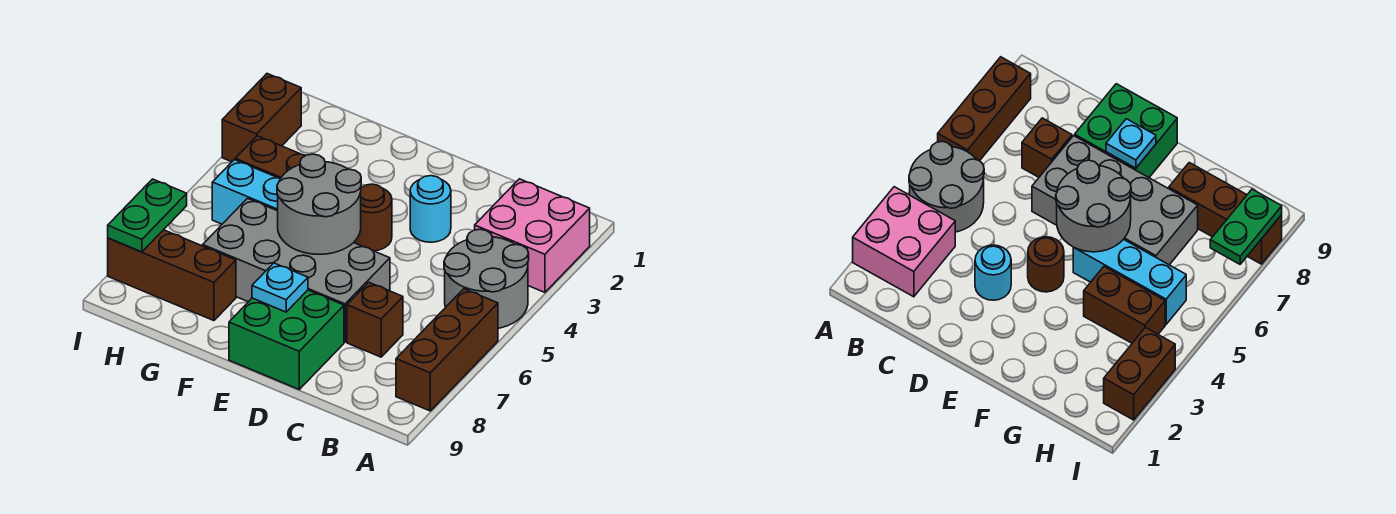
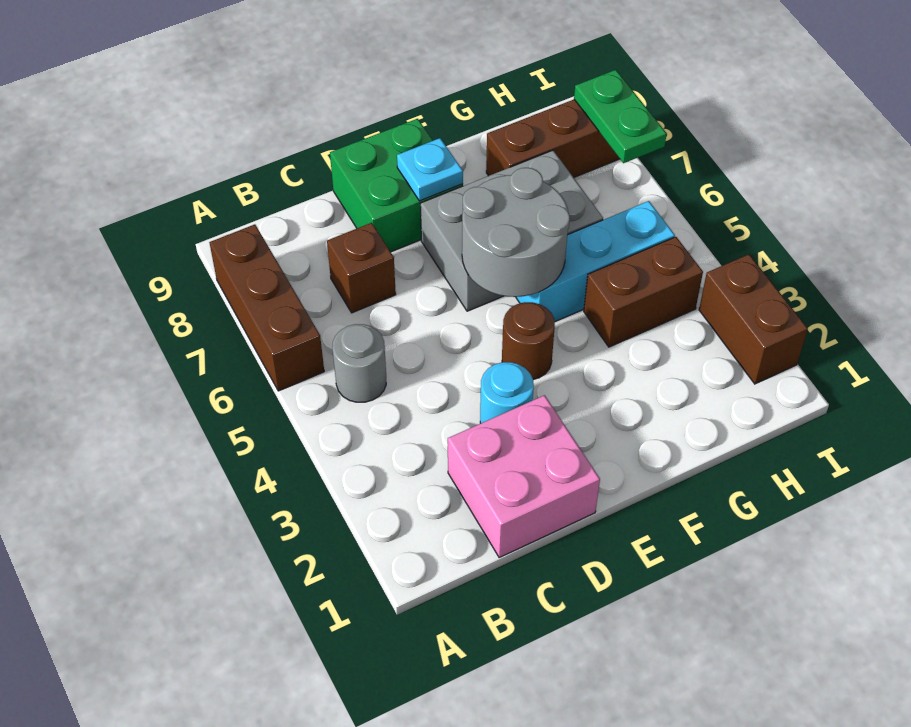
pink 2x2 brick [475,179,590,292] -> pink 2x2 brick moved to [448,395,600,557]
grey 2x2 round brick [444,229,529,328] -> grey 1x1 round brick [332,324,386,402]
grey 2x4 brick [203,198,390,342] -> grey 2x3 brick [421,150,603,311]

